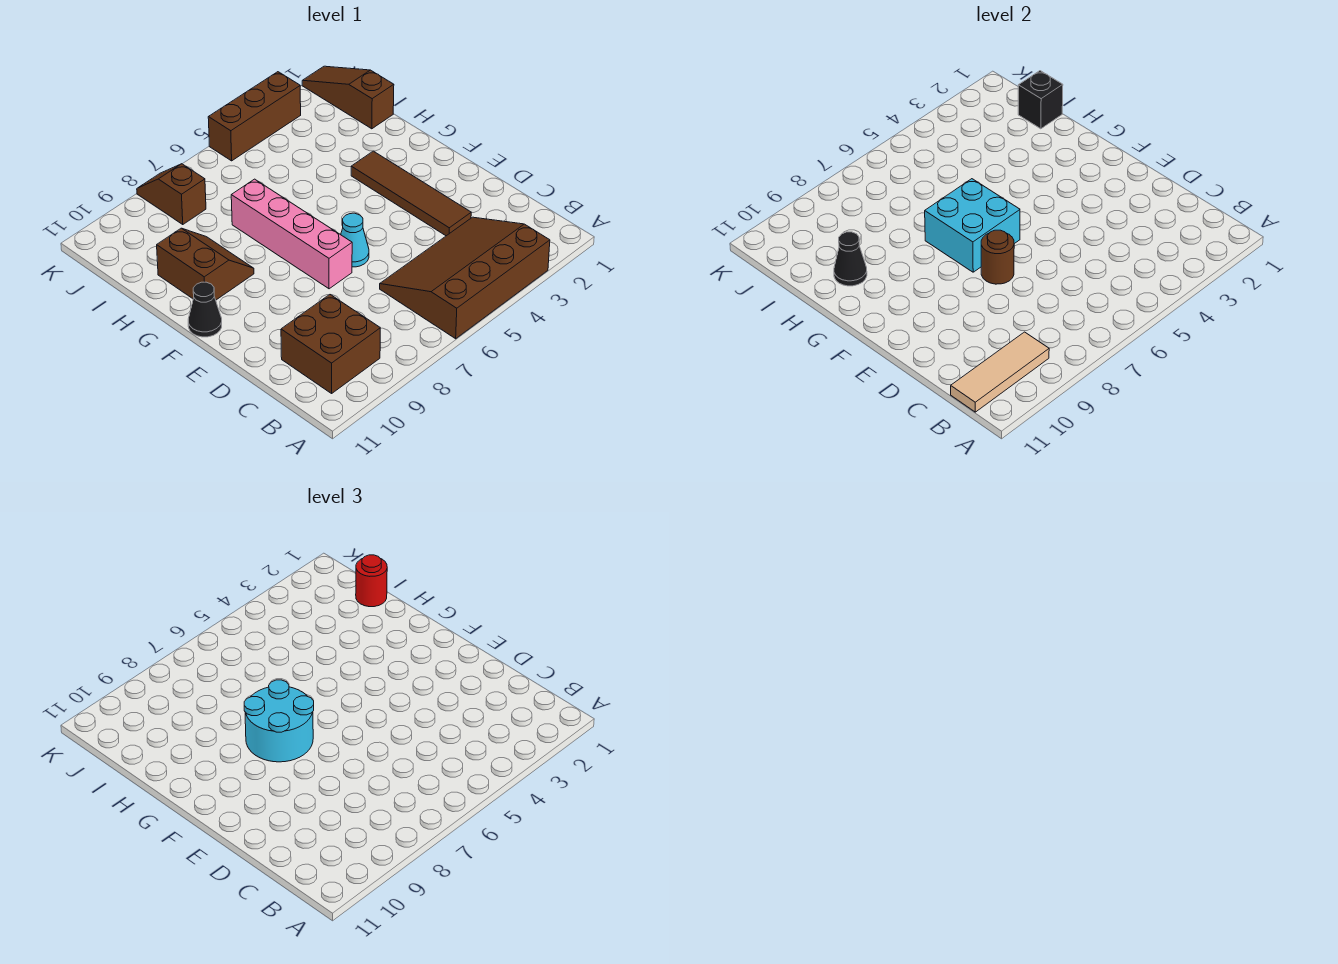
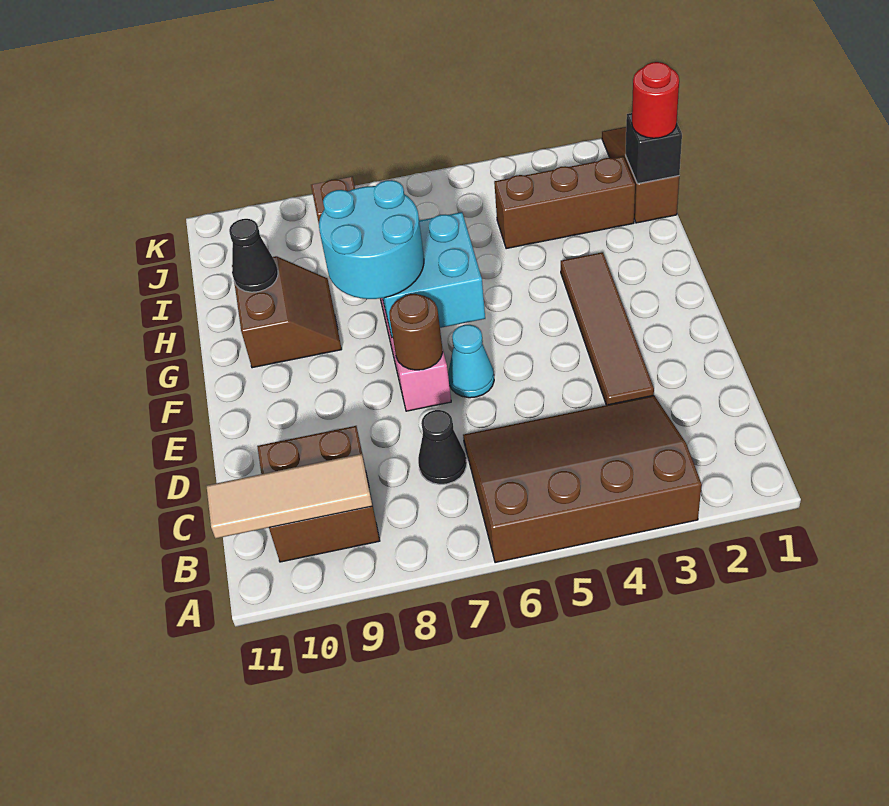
black 1x1 cone [188,282,222,337] -> black 1x1 cone moved to [418,410,467,484]
brown 1x3 brick [208,72,301,161] -> brown 1x3 brick moved to [494,156,635,249]

